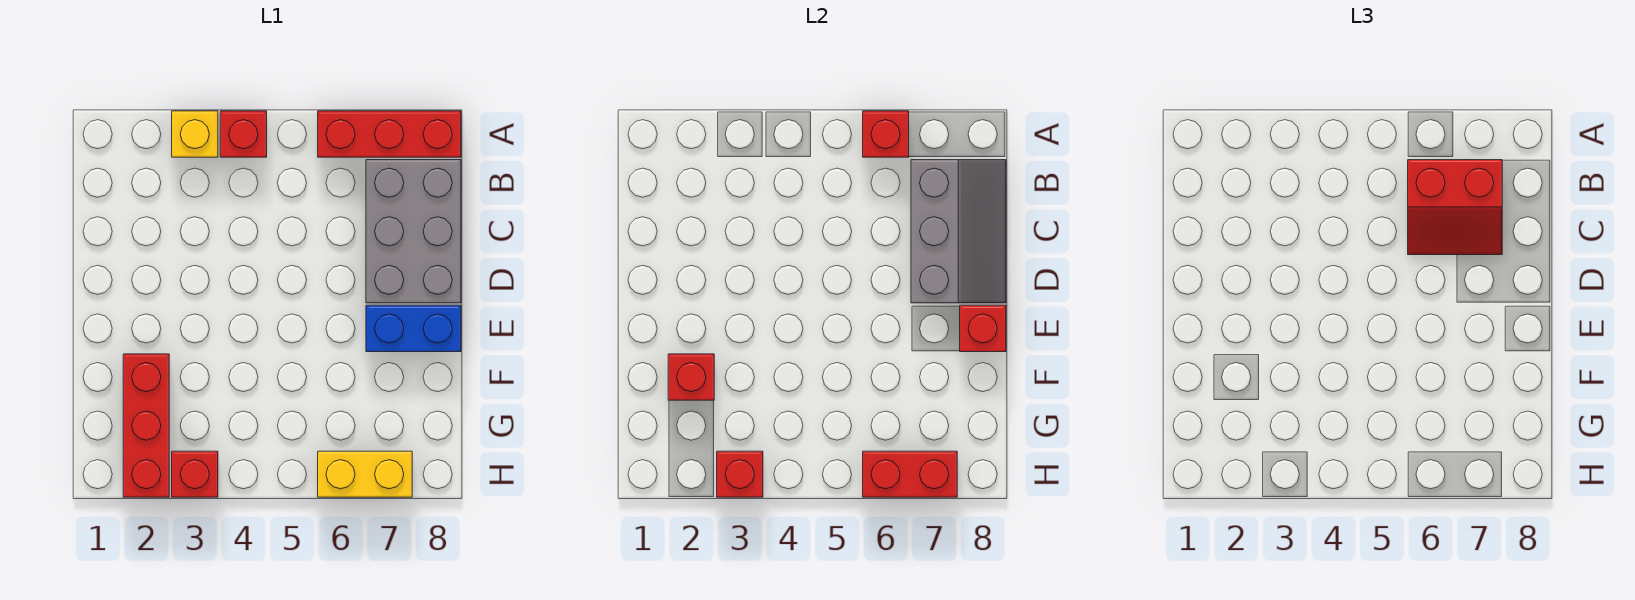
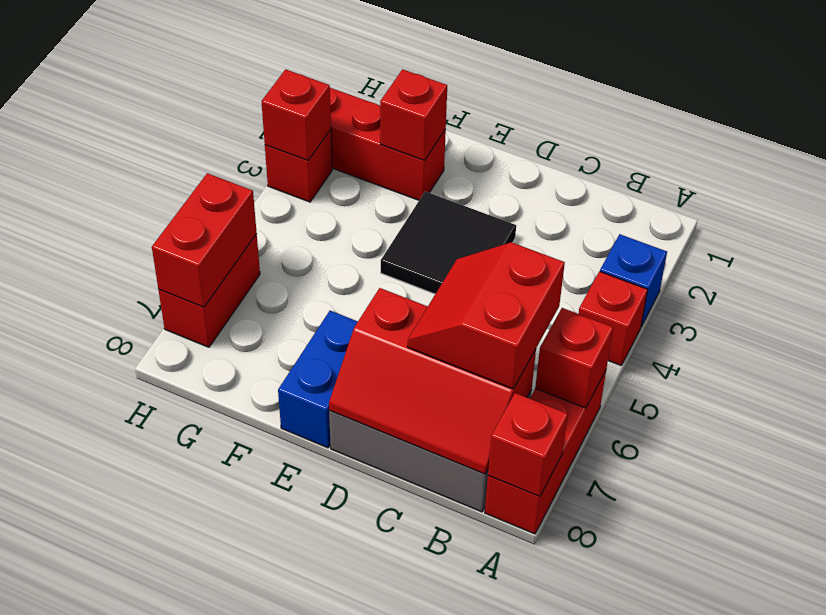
yellow 1x1 brick [172,111,218,157] -> blue 1x1 brick [600,234,667,327]
grey 2x3 slope [911,160,1006,303] -> red 2x3 slope [329,288,536,474]
none -> black 2x2 tile [381,192,516,294]
red 1x1 brick [960,305,1006,352] -> red 1x1 brick moved to [488,393,568,496]
yellow 1x2 brick [318,451,412,497] -> red 1x2 brick [159,234,260,347]

